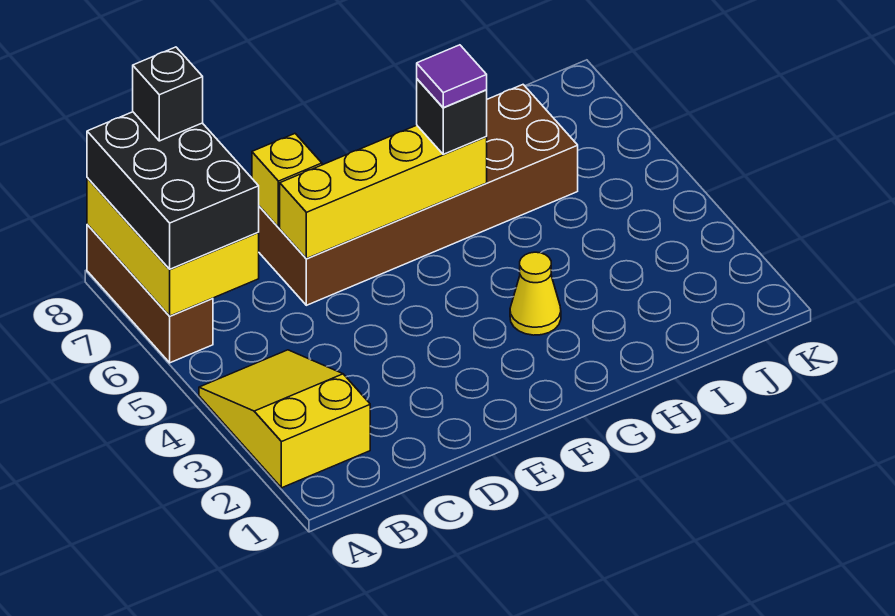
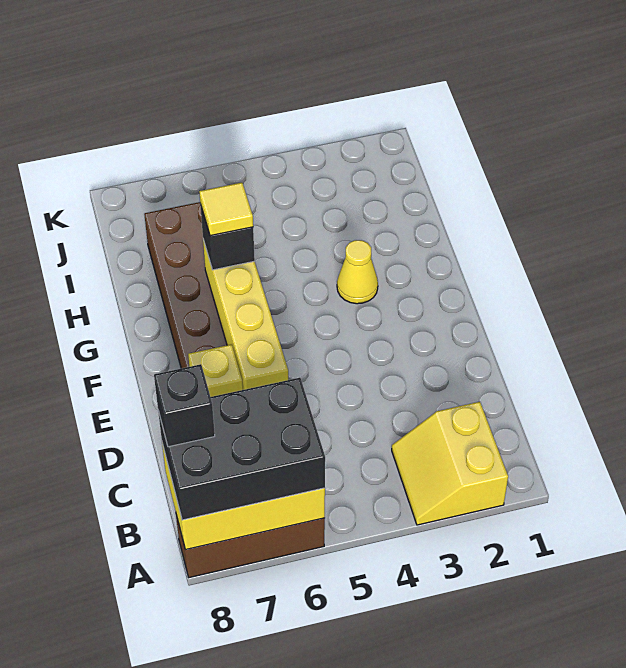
yellow 2x3 slope [199,350,370,488] -> yellow 2x2 slope [392,402,508,525]
purple 1x1 tile [417,45,487,108] -> yellow 1x1 tile [199,183,253,236]

